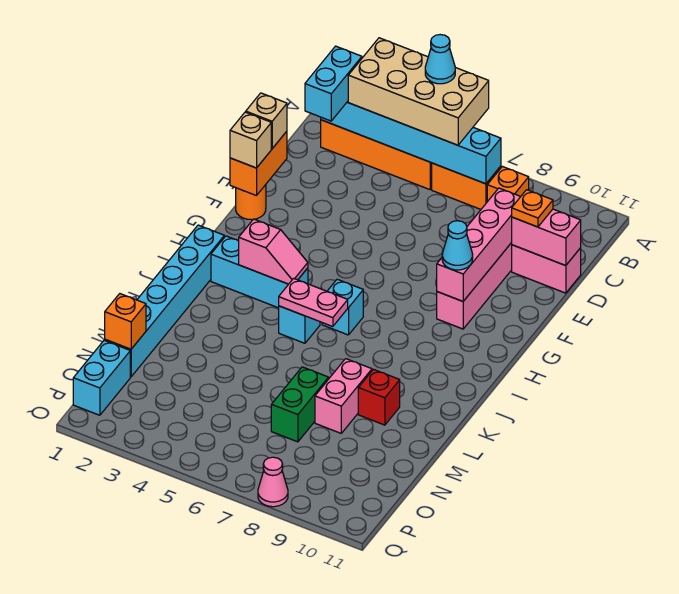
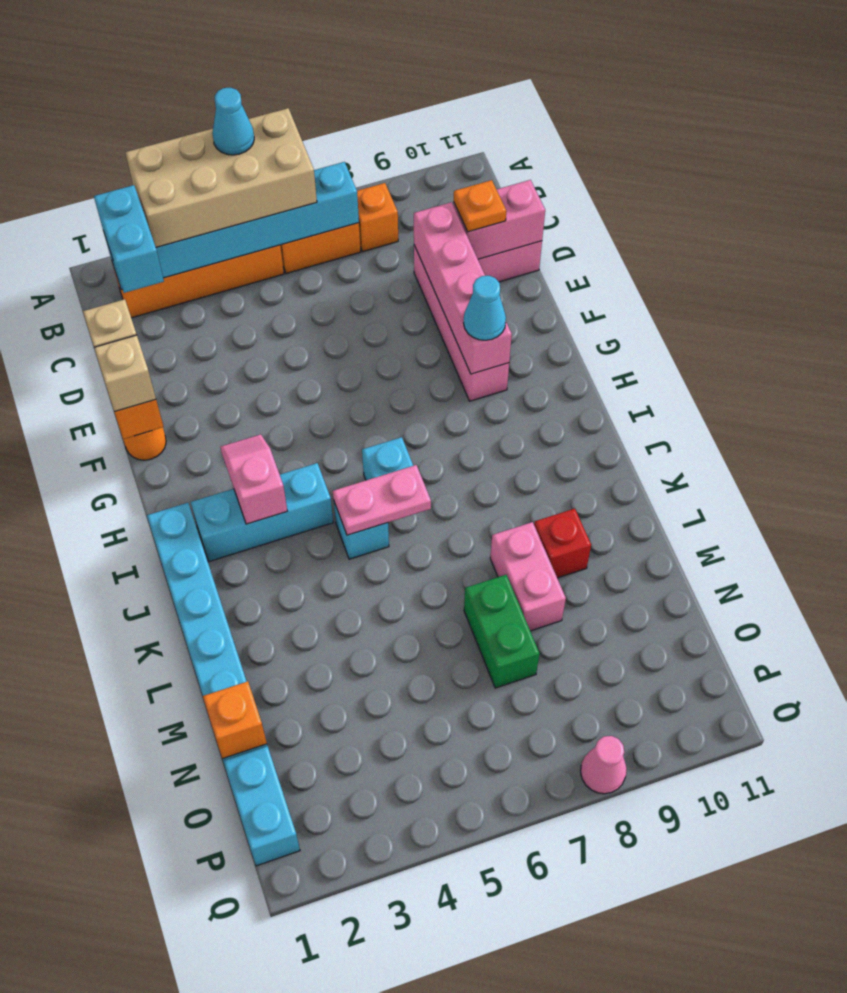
pink 1x2 slope [239,219,308,284] -> pink 1x2 slope turned to [220,434,287,524]

